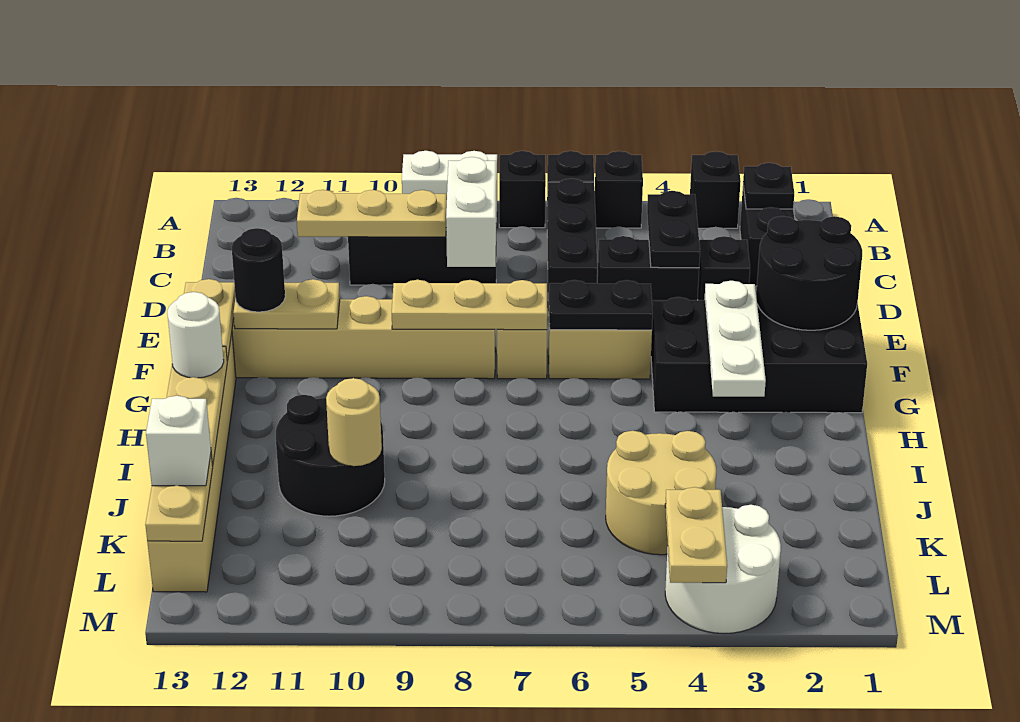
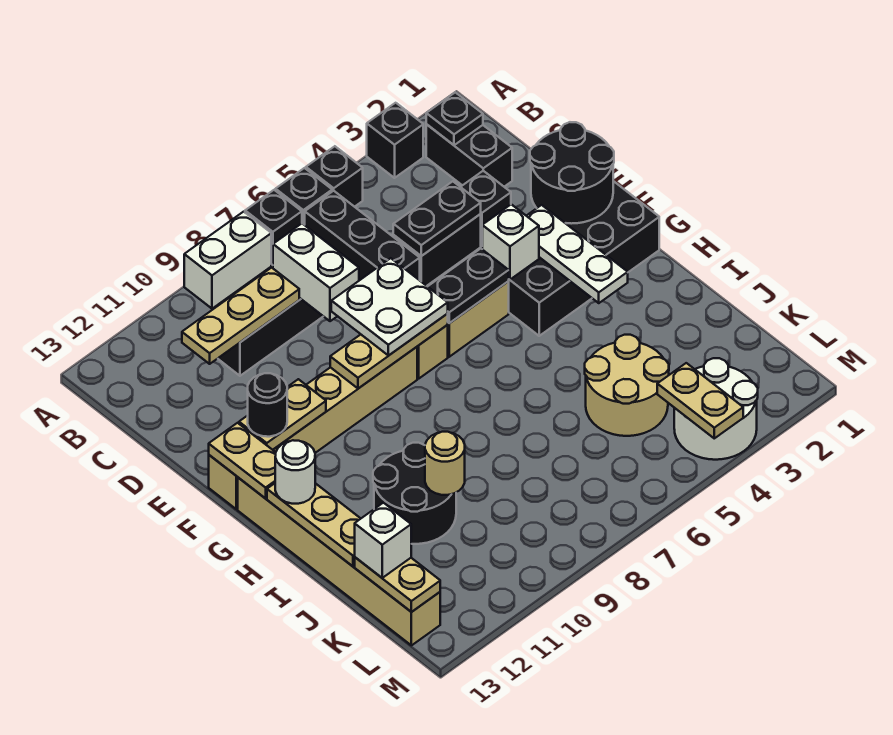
black 1x2 plate [647,191,700,268] -> black 1x2 plate turned to [393,181,481,256]
none -> white 2x2 plate [331,258,448,356]
none -> white 1x1 brick [482,204,539,279]

